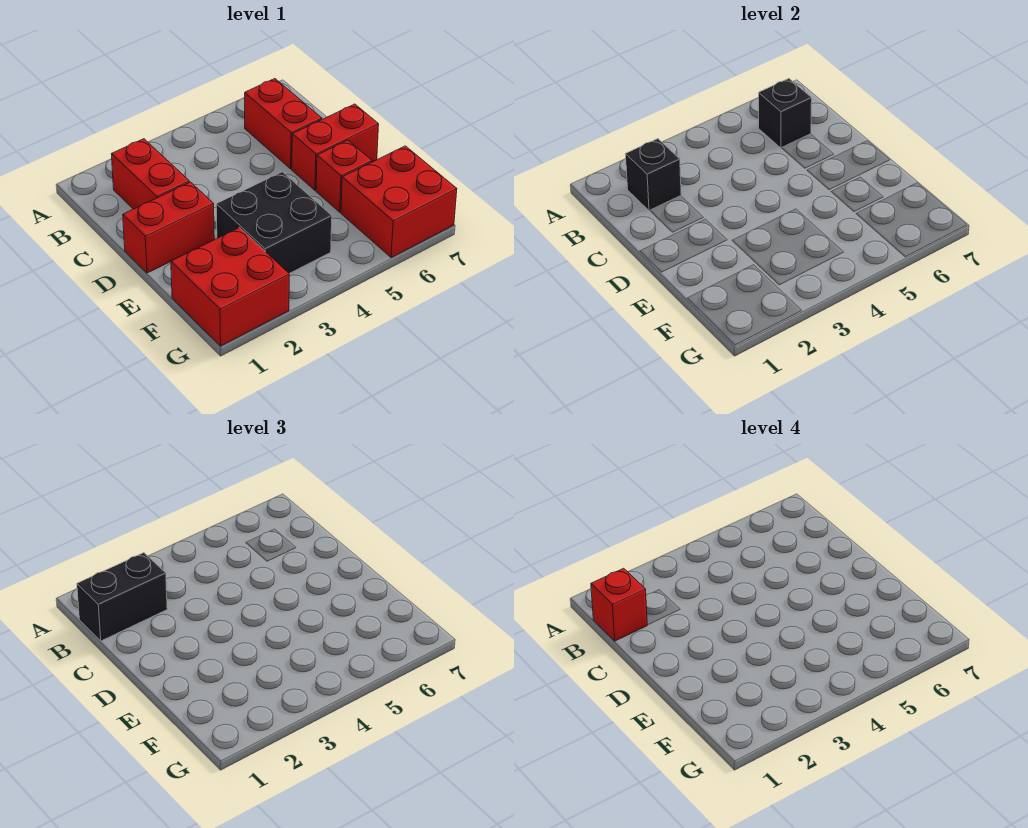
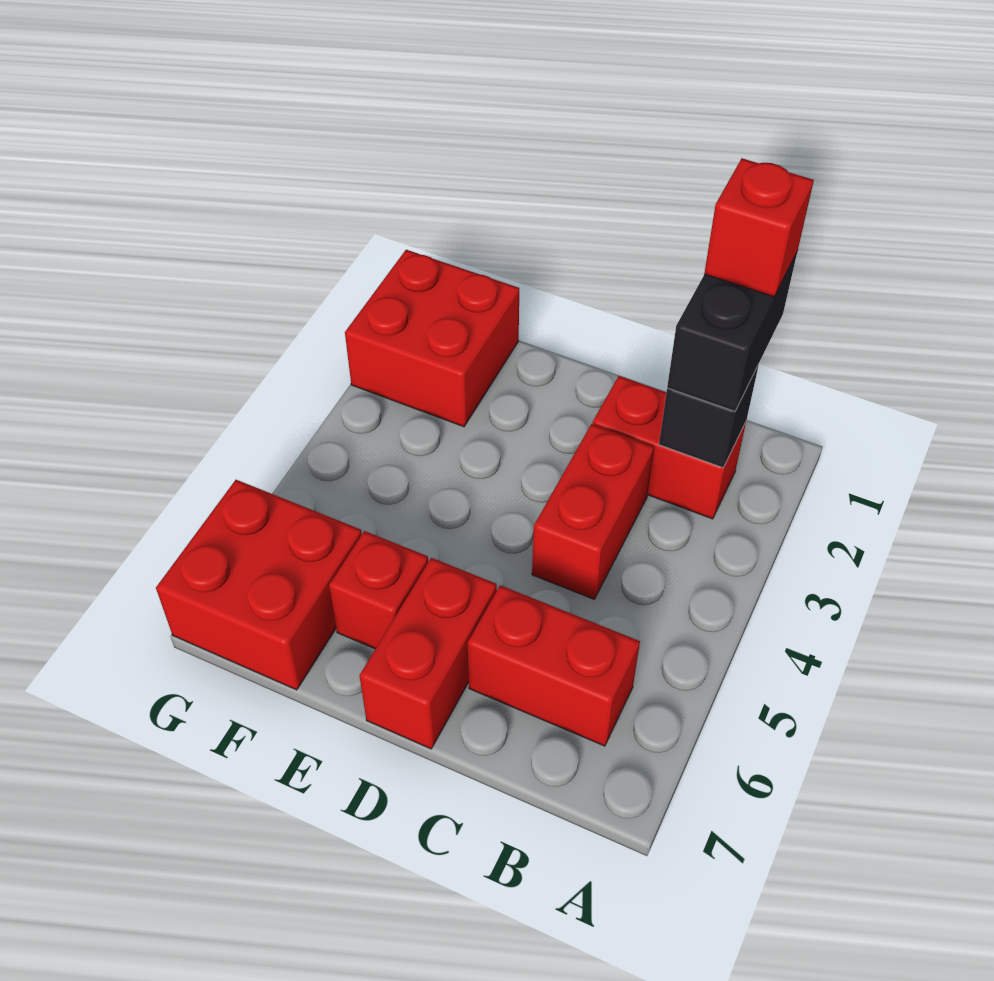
black 1x1 brick [759,79,812,148] -> none
red 1x2 brick [123,182,214,273] -> red 1x2 brick moved to [532,424,654,599]
black 2x2 brick [216,172,332,273] -> none

